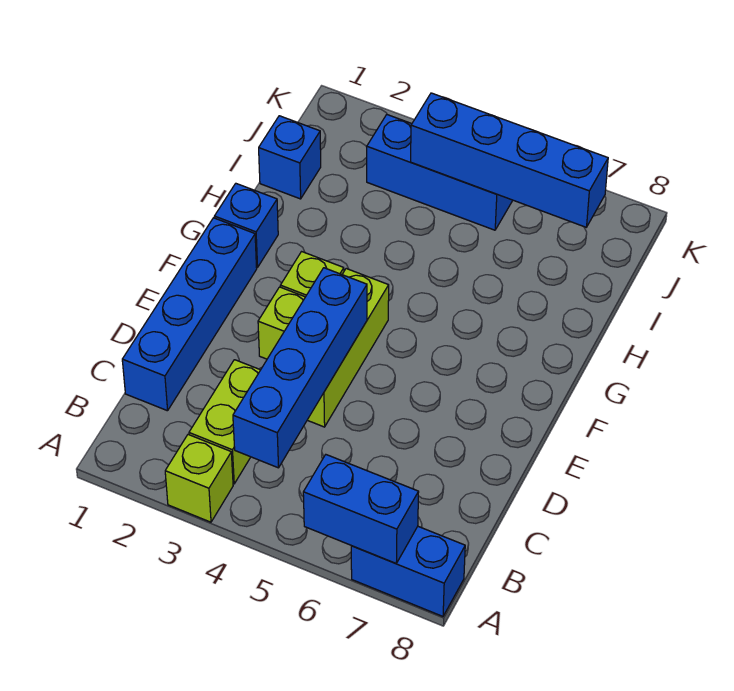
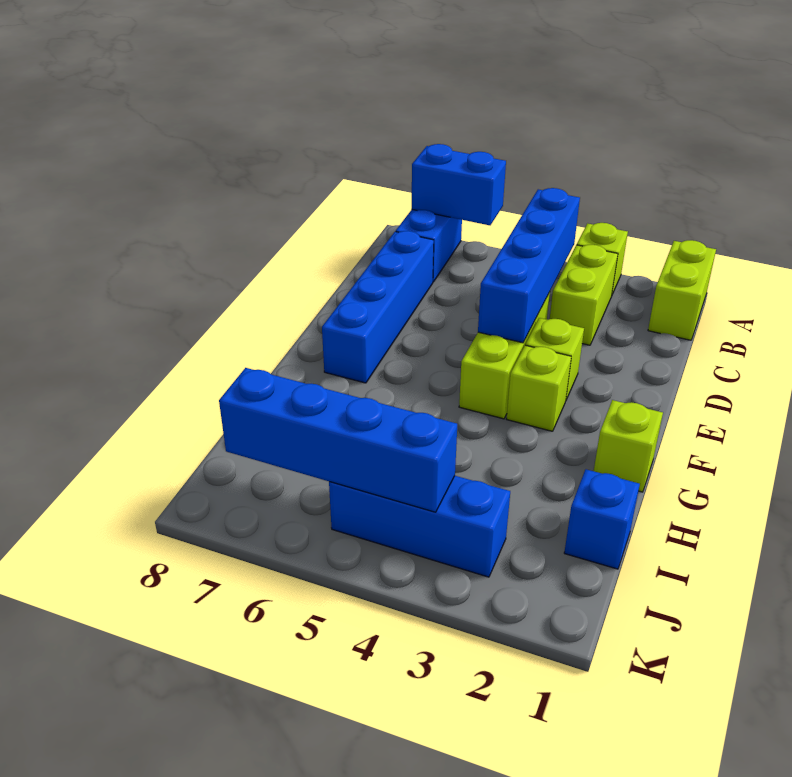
none -> lime 1x2 brick [648,240,716,340]
blue 1x2 brick [351,527,465,616] -> blue 1x2 brick turned to [396,210,462,282]
blue 1x4 brick [122,218,257,411] -> blue 1x4 brick moved to [322,231,434,383]
blue 1x1 brick [214,184,278,267] -> lime 1x1 brick [594,400,663,492]

